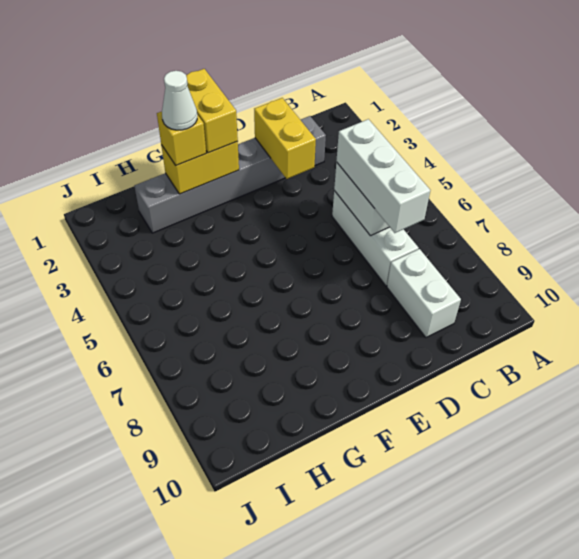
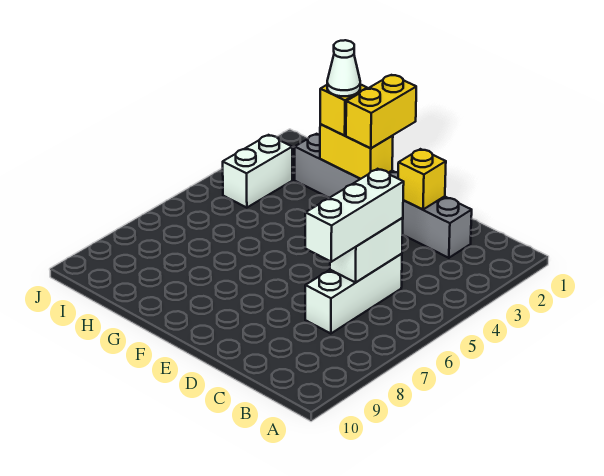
white 1x2 brick [387,249,461,337] -> white 1x2 brick moved to [223,135,292,208]
yellow 1x2 brick [254,98,316,179] -> yellow 1x1 brick [398,149,446,210]

